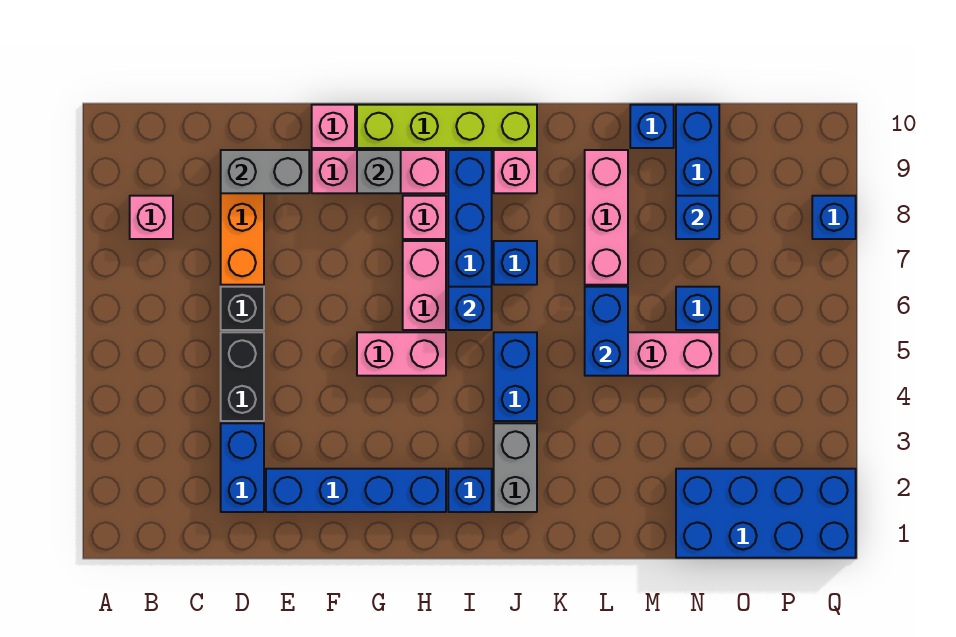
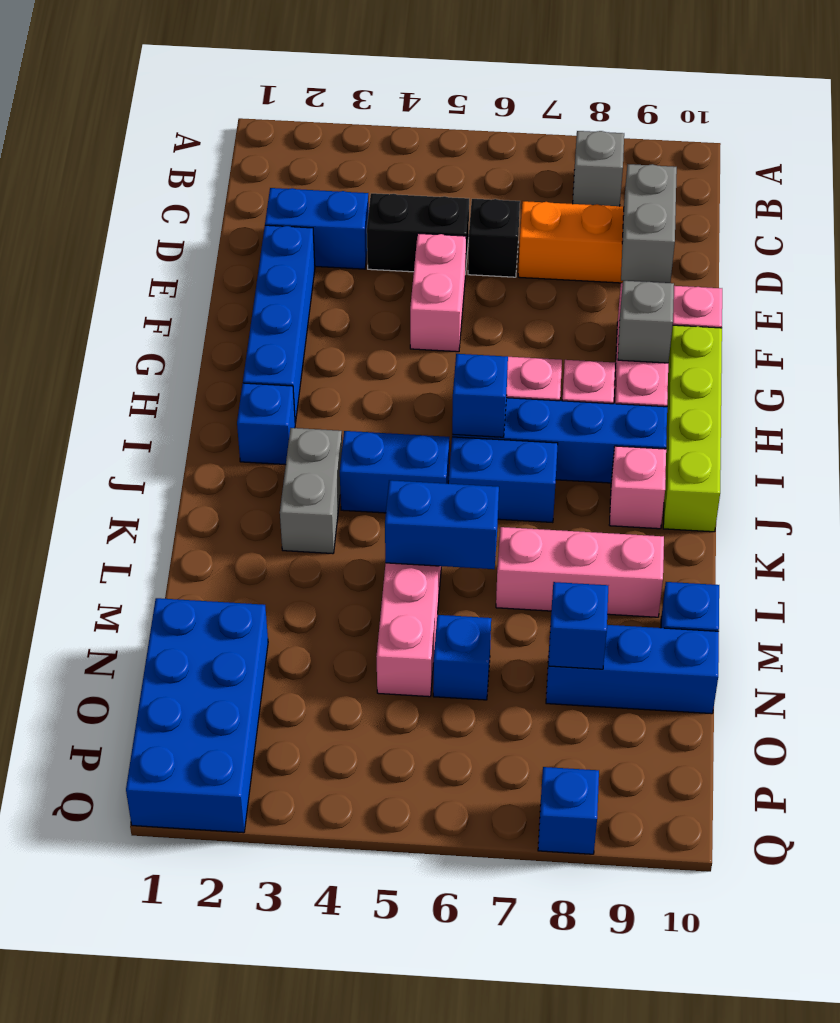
pink 1x1 brick [130,196,173,239] -> grey 1x1 brick [573,131,624,206]
pink 1x2 brick [357,332,446,376] -> pink 1x2 brick moved to [410,233,466,352]
grey 1x2 brick [494,423,537,512] -> grey 1x2 brick turned to [280,428,342,554]
blue 1x1 brick [494,241,537,285] -> blue 1x2 brick [449,437,558,523]

